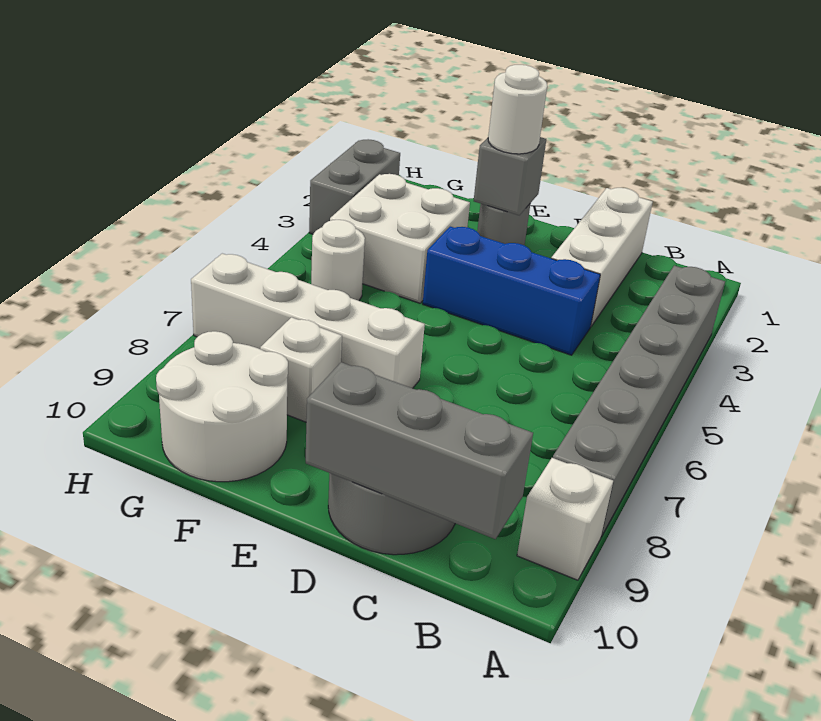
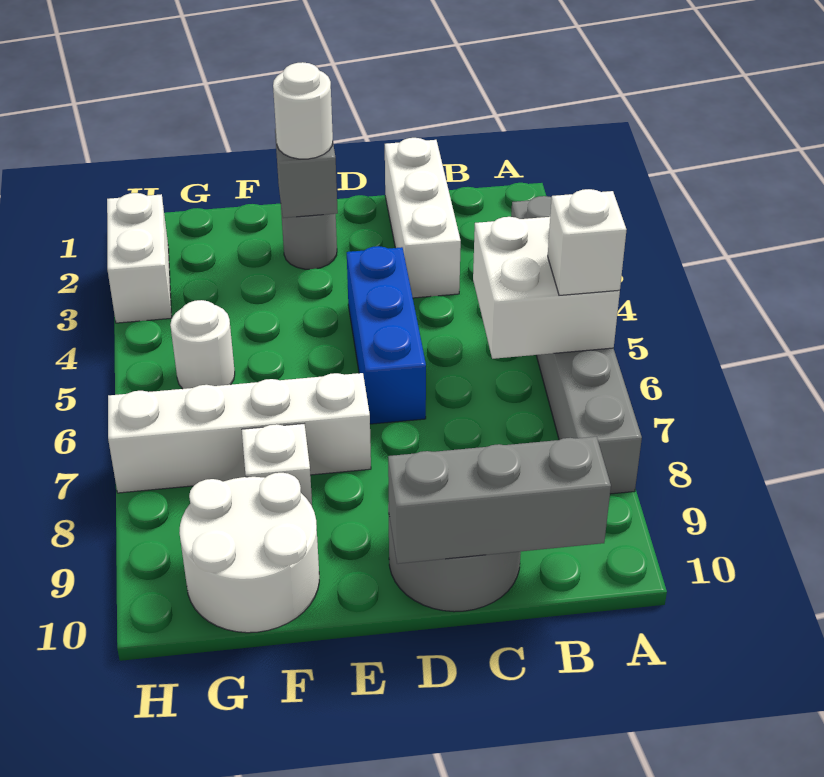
white 1x1 brick [517,458,613,580] -> white 1x1 brick moved to [548,189,626,295]
blue 1x3 brick [423,227,600,355] -> blue 1x3 brick turned to [347,246,426,424]
white 2x2 brick [330,174,470,303] -> white 2x2 brick moved to [473,217,620,359]
grey 1x2 brick [309,139,400,234] -> white 1x2 brick [107,193,172,323]

